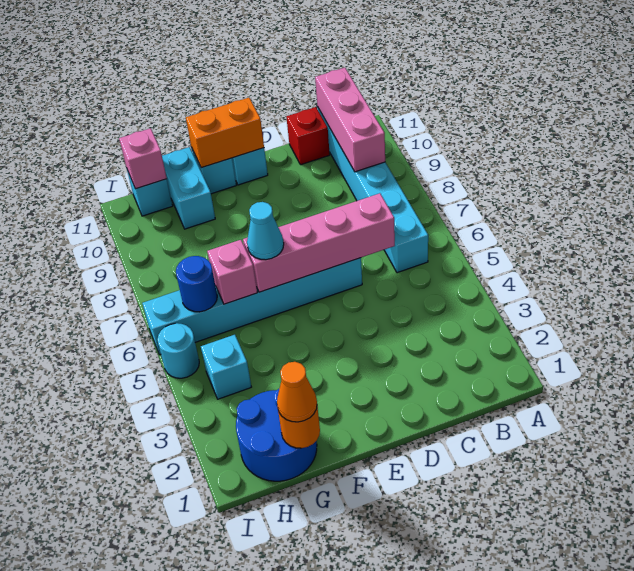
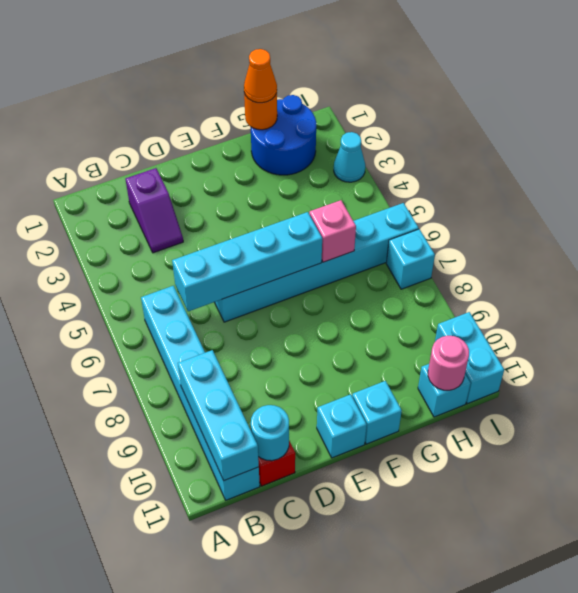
pink 1x3 brick [315,68,385,172] -> cyan 1x3 brick [178,350,259,481]
none -> purple 1x2 slope [126,168,183,253]
pink 1x4 brick [243,193,395,292] -> cyan 1x4 brick [172,212,322,311]
orange 1x2 brick [186,98,264,168] -> none
cyan 1x1 cone [247,202,284,260] -> cyan 1x1 cone moved to [334,132,365,182]
cyan 1x2 brick [162,147,215,229] -> cyan 1x2 brick moved to [435,312,504,404]
cyan 1x1 brick [201,335,251,399] -> cyan 1x1 brick moved to [386,229,435,289]
blue 1x1 round brick [176,256,217,312] -> none
pink 1x1 brick [119,128,167,189] -> pink 1x1 round brick [428,336,469,390]
cyan 1x1 round brick [157,323,199,378] -> cyan 1x1 round brick moved to [251,405,289,461]

